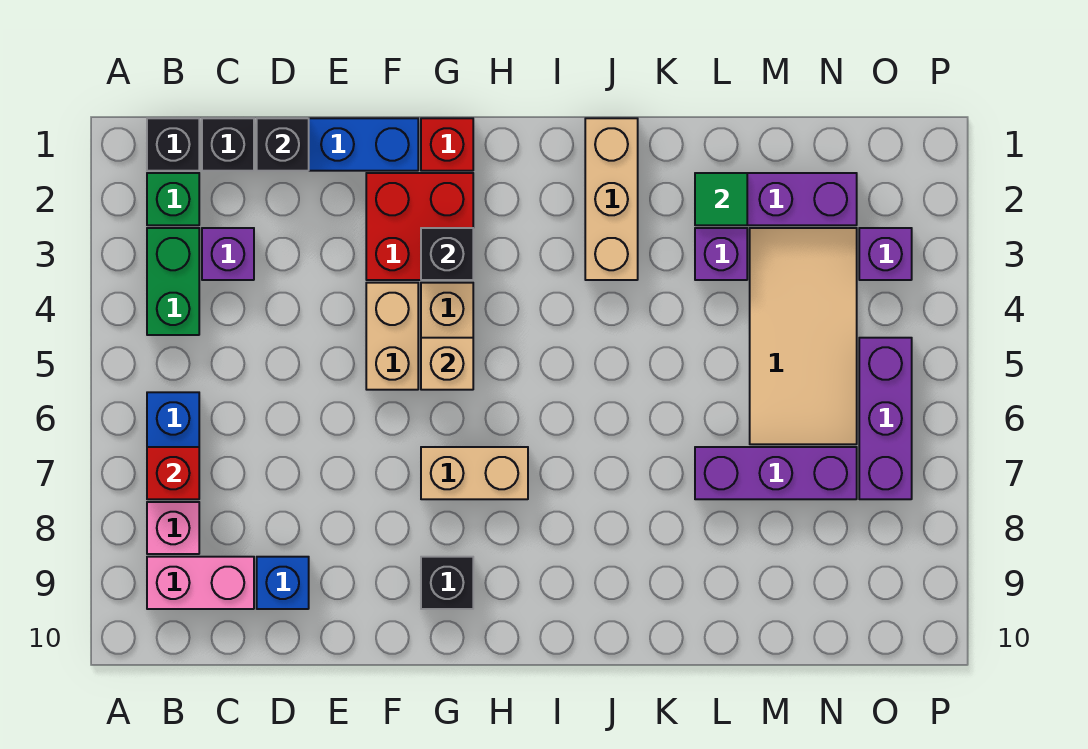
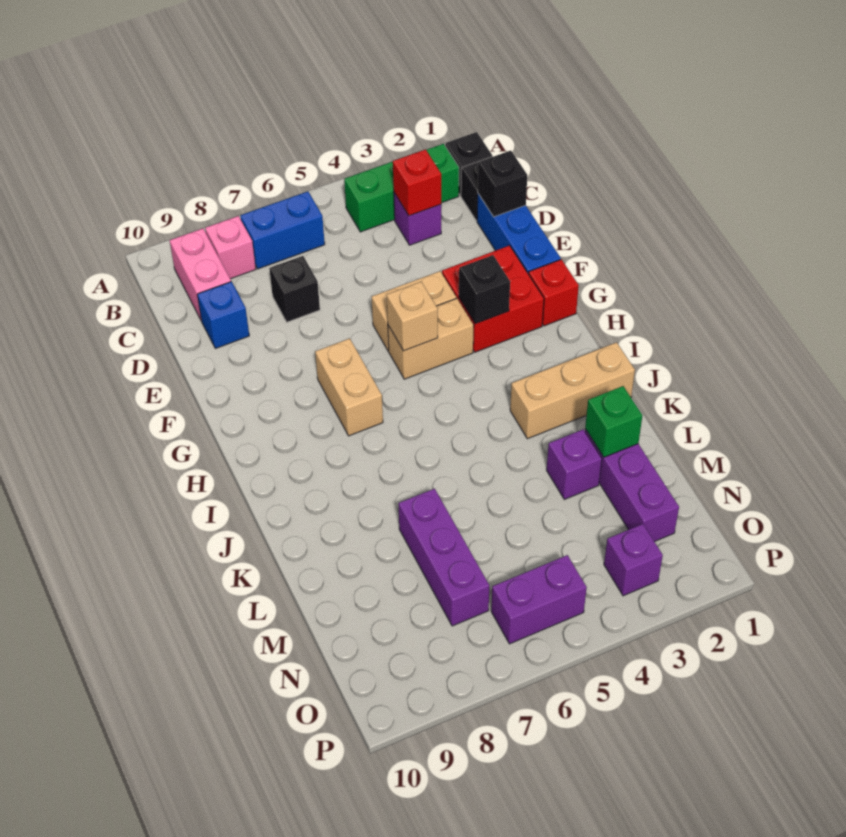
red 1x1 brick [147,447,199,499] -> red 1x1 brick moved to [392,149,441,216]
black 1x1 brick [421,557,473,609] -> black 1x1 brick moved to [269,256,320,322]
green 1x1 tile [695,173,747,225] -> green 1x1 brick [585,386,642,457]
tan 2x4 tile [750,228,857,444] -> none
purple 1x3 brick [859,338,912,499] -> purple 1x2 brick [491,555,587,644]

